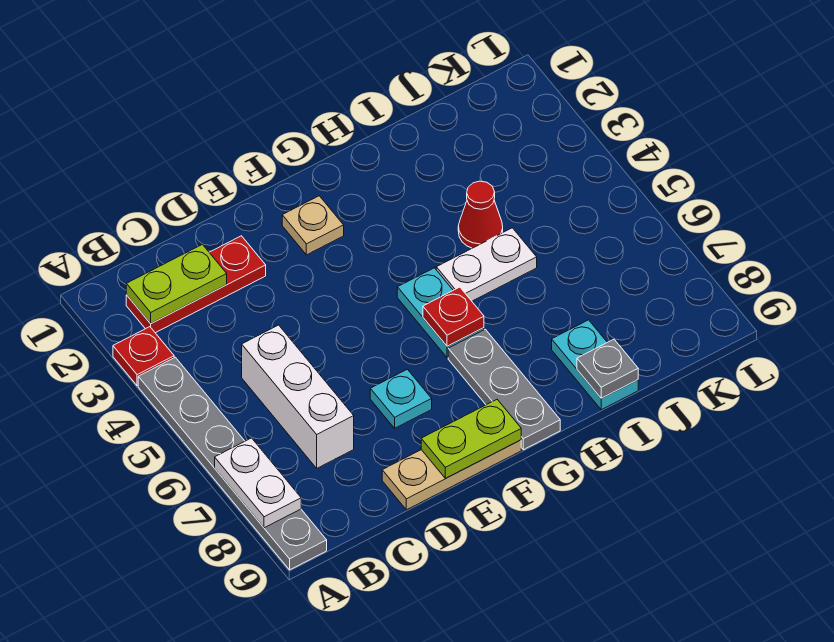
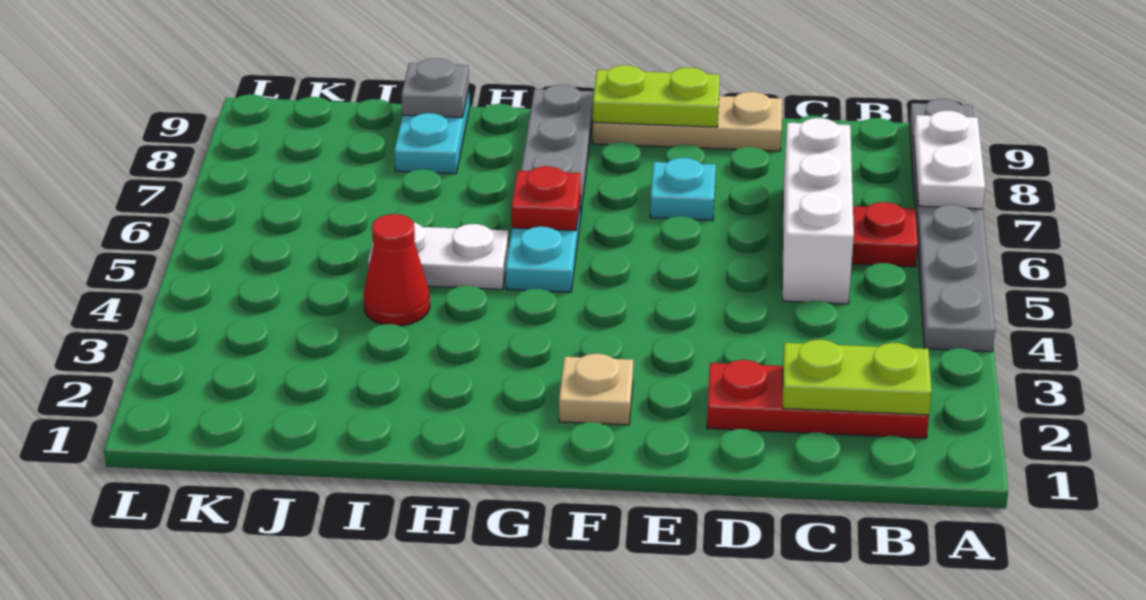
red 1x1 plate [113,327,174,386] -> red 1x1 plate moved to [852,202,918,267]

